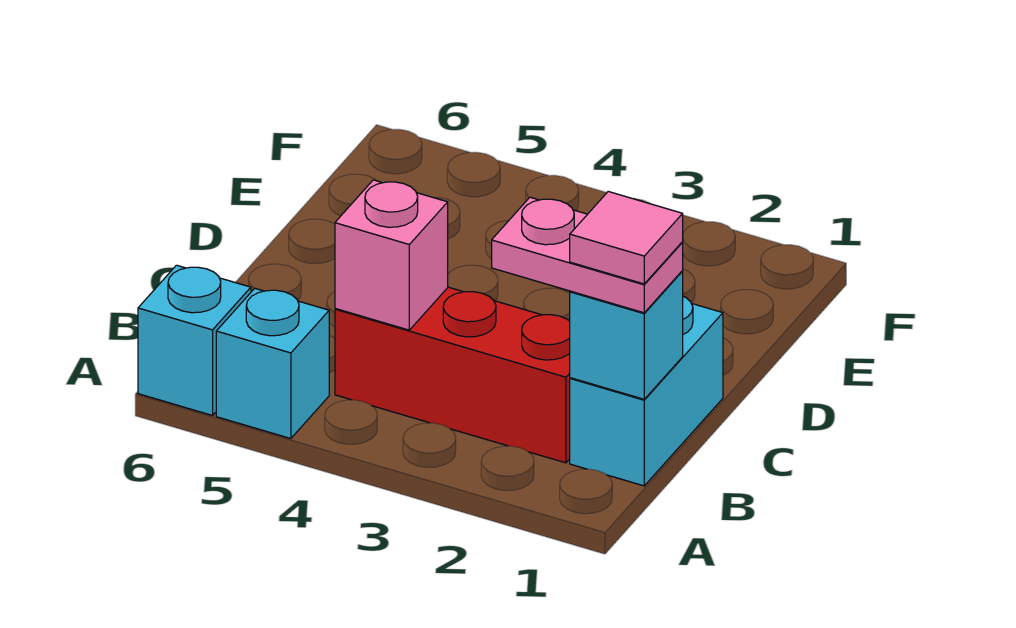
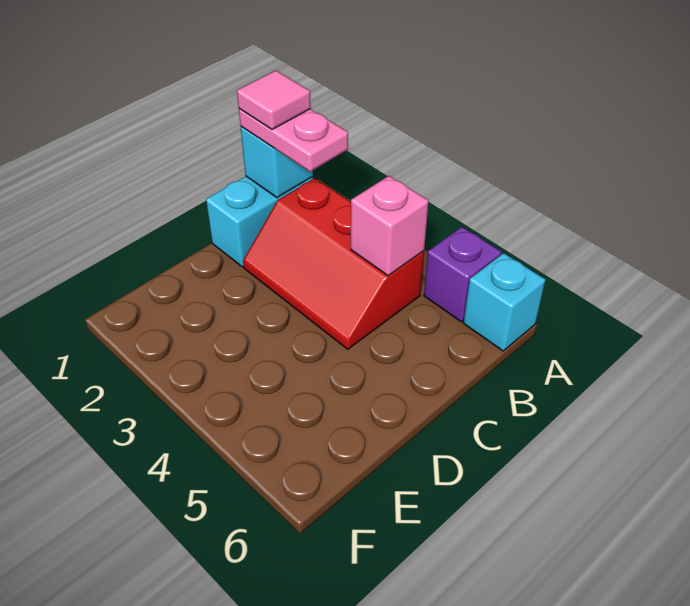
cyan 1x1 brick [216,288,329,439] -> purple 1x1 brick [424,227,501,322]

